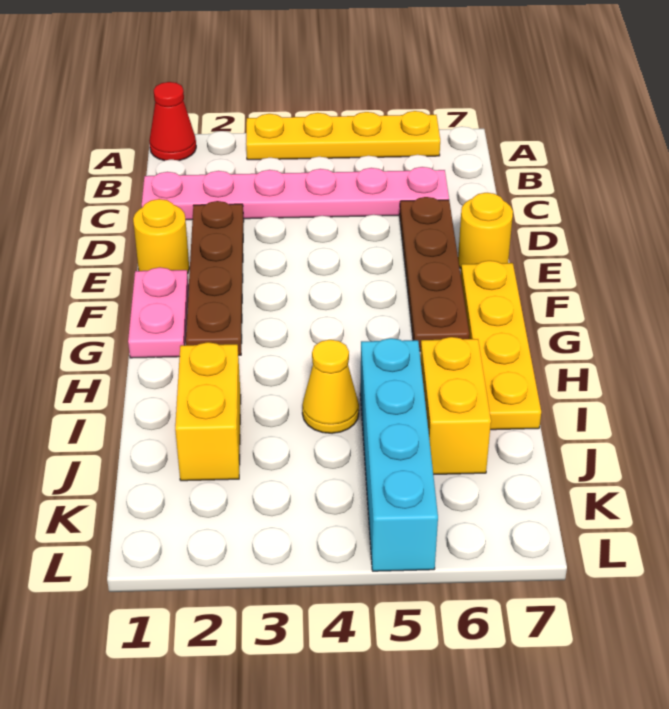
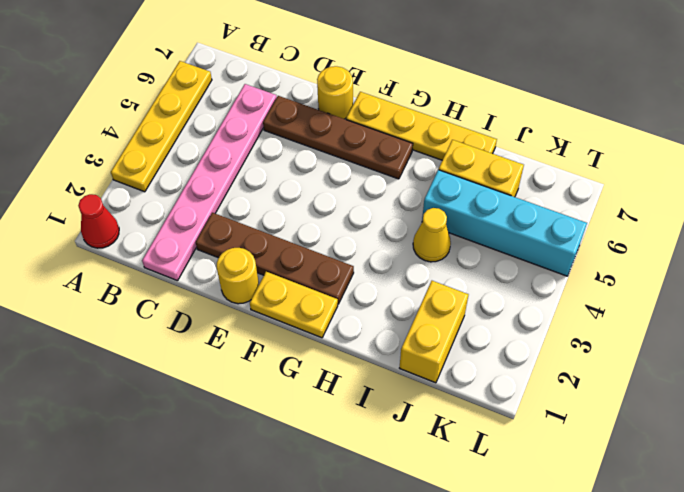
pink 1x2 plate [128,267,188,358] -> yellow 1x2 plate [250,272,338,338]
yellow 1x2 brick [175,342,241,481] -> yellow 1x2 brick turned to [400,281,469,383]

